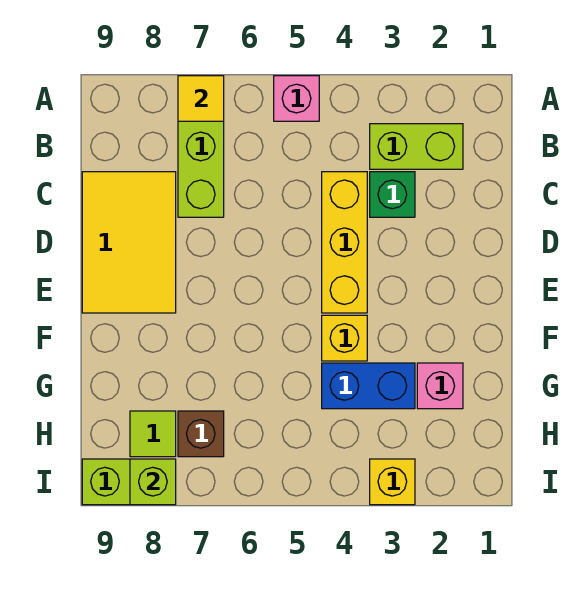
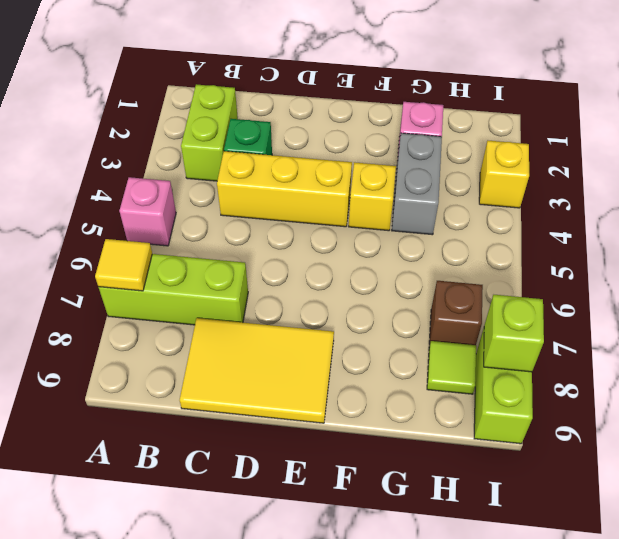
blue 1x2 brick [322,363,415,409] -> grey 1x2 brick [392,133,442,235]

